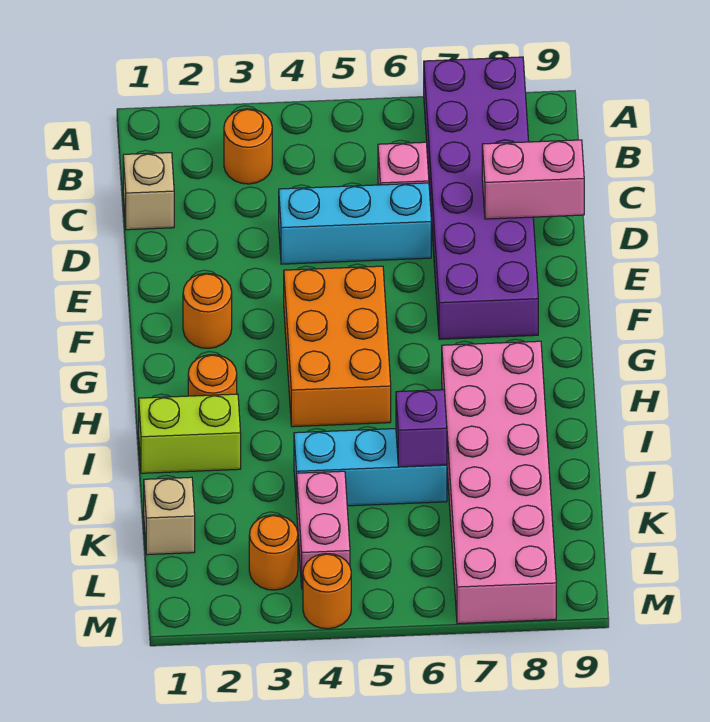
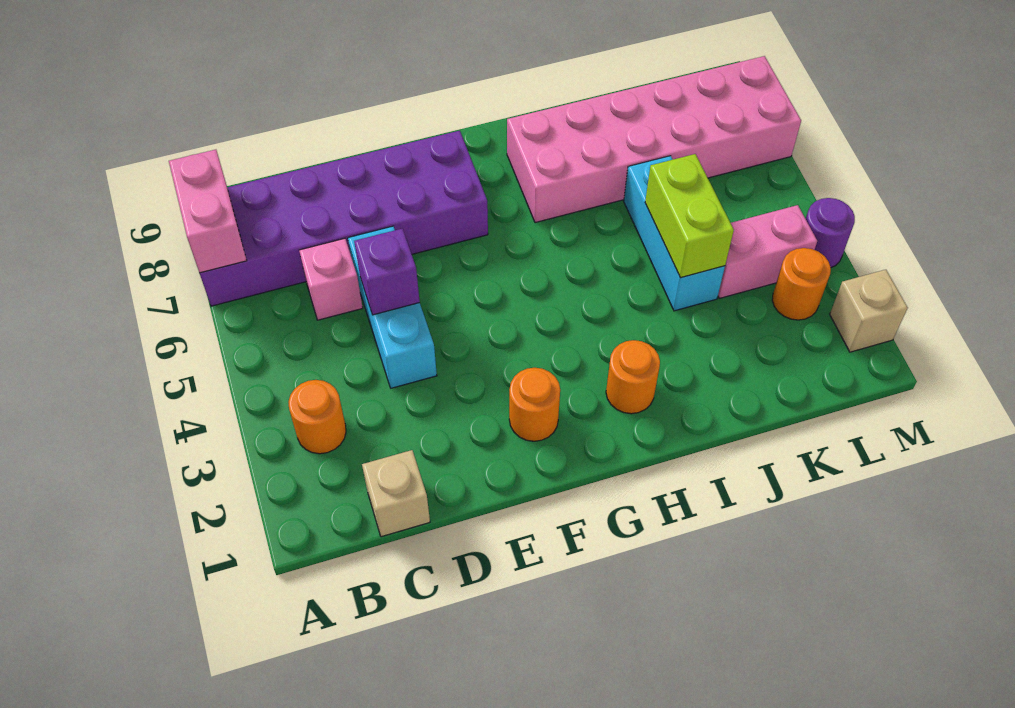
pink 1x2 brick [482,140,584,219] -> pink 1x2 brick moved to [169,150,247,273]
orange 2x3 brick [284,266,391,427] -> none
lime 1x2 brick [139,394,241,473] -> lime 1x2 brick moved to [645,154,734,278]
purple 1x1 brick [396,390,447,467] -> purple 1x1 brick moved to [354,229,420,315]
tan 1x1 brick [144,477,195,555] -> tan 1x1 brick moved to [830,270,908,352]
orange 1x1 round brick [303,554,351,629] -> purple 1x1 round brick [806,198,855,267]

